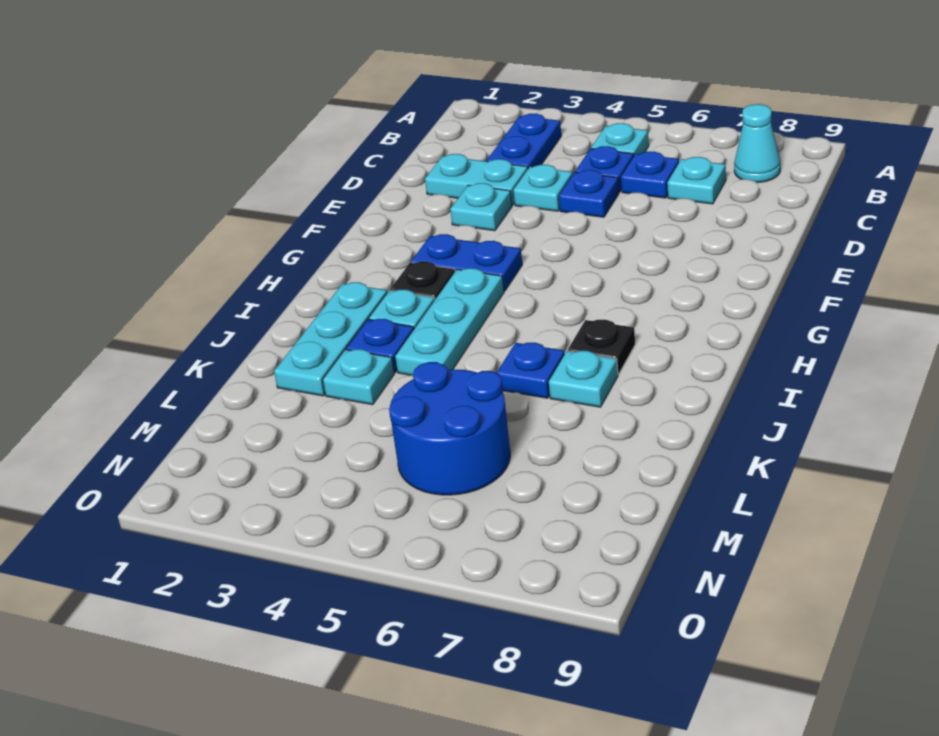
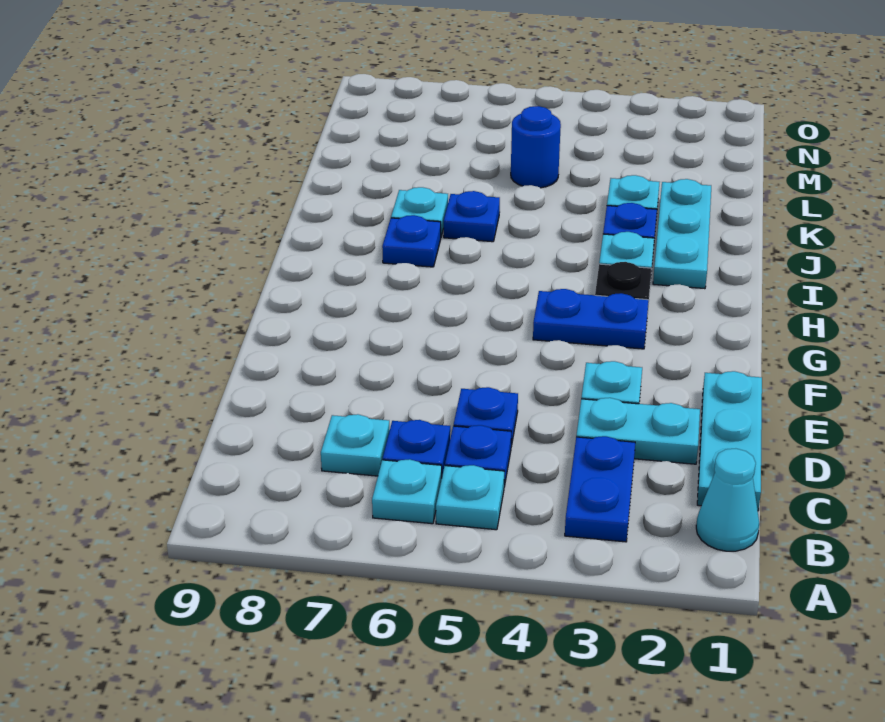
cyan 1x1 cone [734,104,780,182] -> cyan 1x1 cone moved to [696,448,759,551]
cyan 1x1 plate [513,165,573,211] -> cyan 1x1 plate moved to [372,459,442,524]
cyan 1x3 plate [395,268,504,375] -> cyan 1x3 plate moved to [697,371,762,510]
black 1x1 plate [568,320,635,374] -> blue 1x1 plate [382,215,441,267]
blue 2x2 round brick [389,362,510,495] -> blue 1x1 round brick [511,106,561,188]

